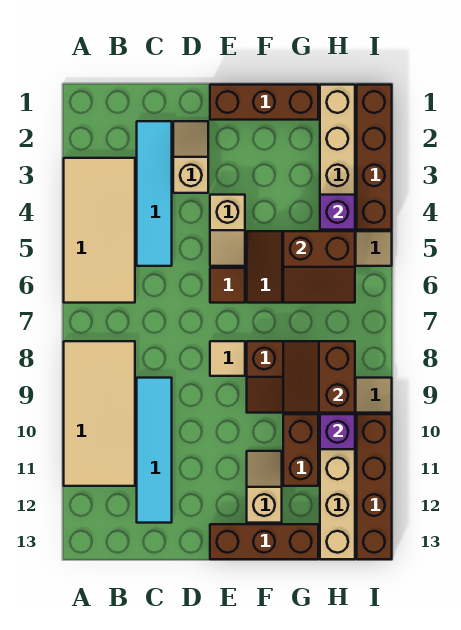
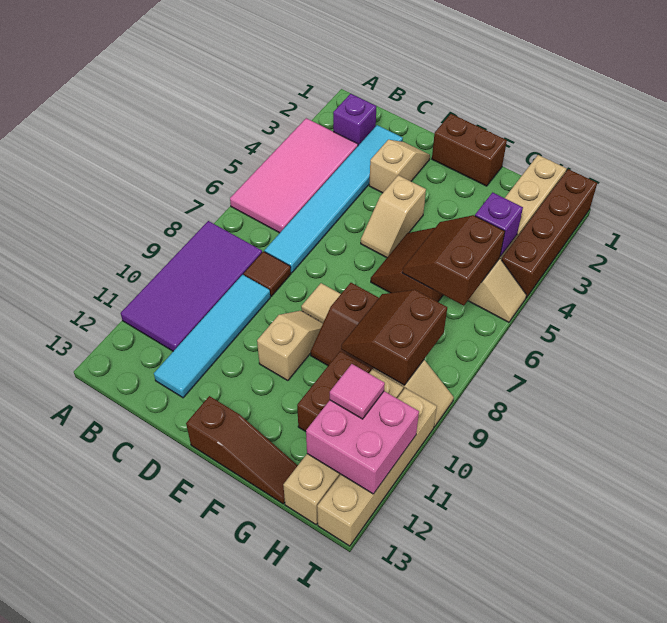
tan 2x4 tile [64,158,135,303] -> pink 2x4 tile [230,118,358,233]
tan 2x4 tile [64,341,135,486] -> purple 2x4 tile [121,221,262,351]
cyan 1x4 tile [137,121,172,266] -> cyan 1x6 tile [264,125,403,273]
brown 1x3 brick [210,85,318,120] -> brown 1x2 brick [432,114,507,186]
brown 1x1 tile [210,268,245,303] -> brown 1x1 tile moved to [244,251,291,296]
brown 1x3 brick [210,524,318,559] -> brown 1x3 slope [186,396,298,504]
tan 1x2 slope [247,451,282,523] -> tan 1x2 slope moved to [257,311,323,381]
brown 2x2 slope [283,231,355,303] -> brown 2x2 slope turned to [402,215,505,306]
purple 1x1 brick [320,414,355,449] -> purple 1x1 brick moved to [333,94,376,146]
none -> pink 2x2 brick [306,391,419,494]
none -> pink 1x1 tile [330,364,385,419]
brown 1x4 brick [357,414,392,559] -> tan 1x4 brick [317,388,437,546]

